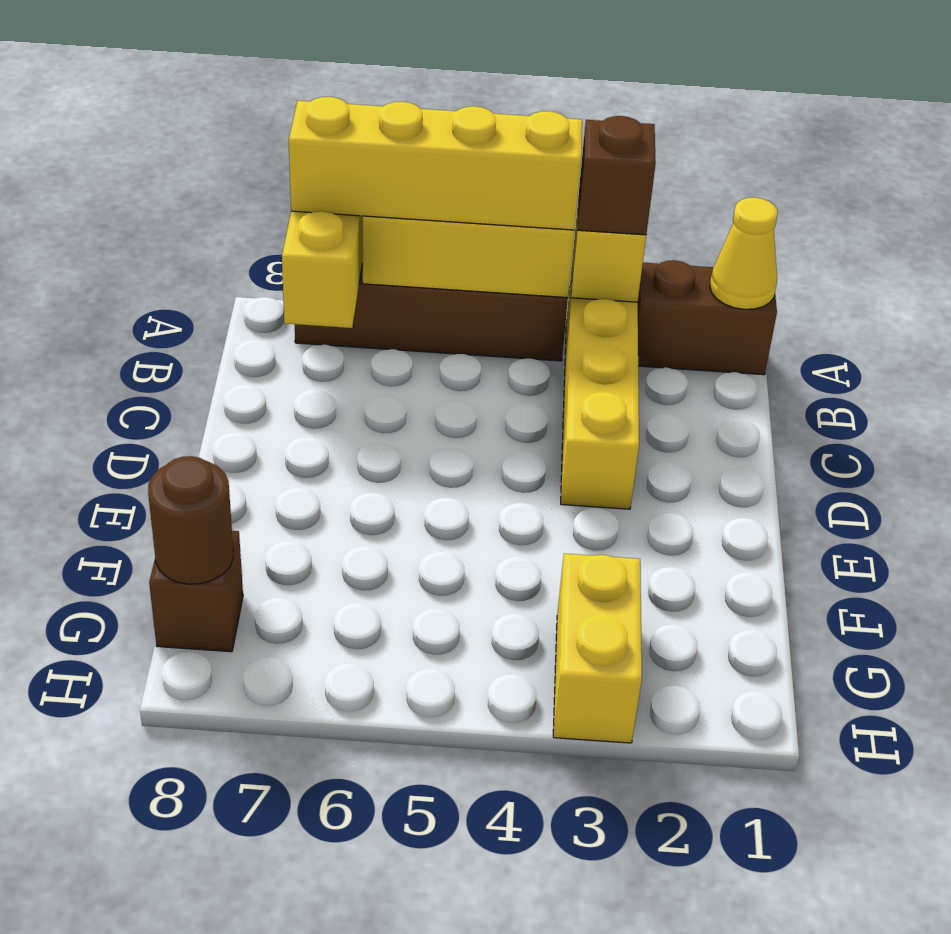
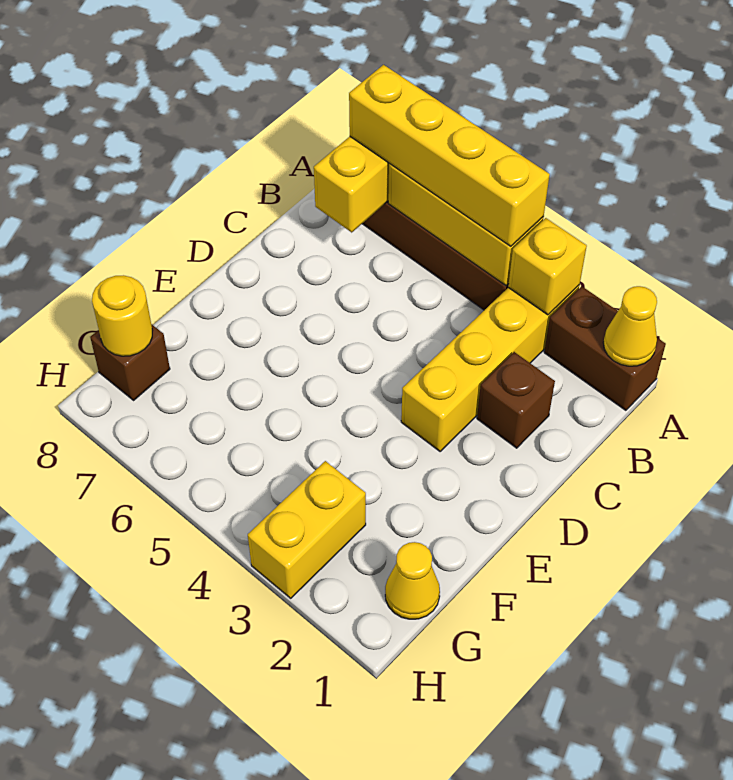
brown 1x1 brick [578,116,656,235] -> brown 1x1 brick moved to [477,352,555,448]
none -> yellow 1x1 cone [385,542,440,619]
brown 1x1 round brick [148,456,233,584] -> yellow 1x1 round brick [92,275,153,356]

